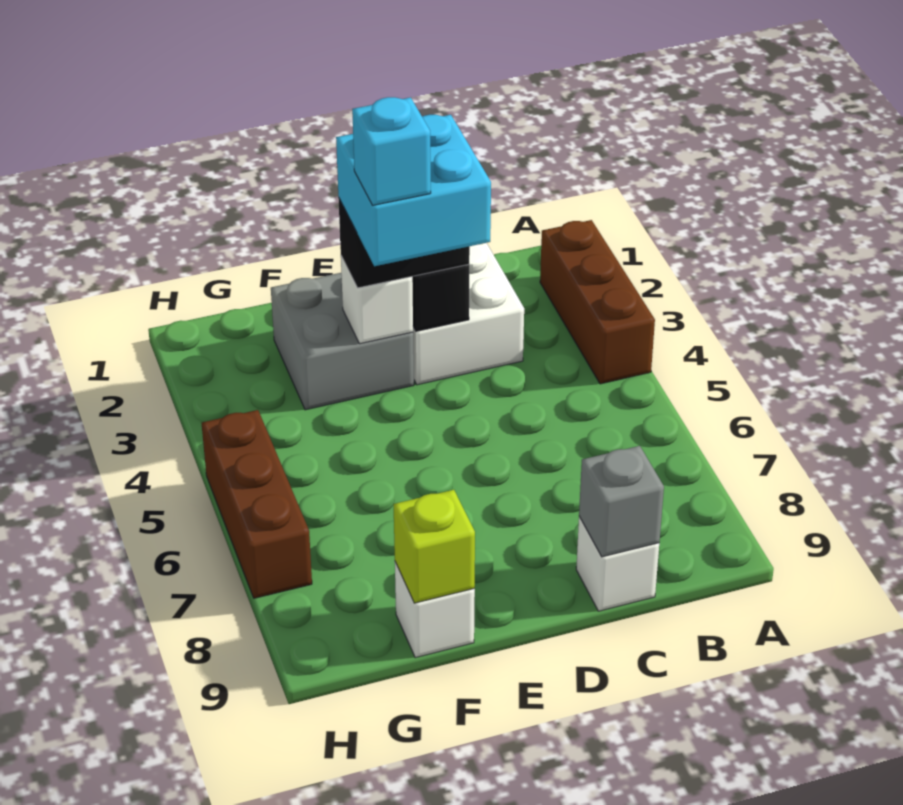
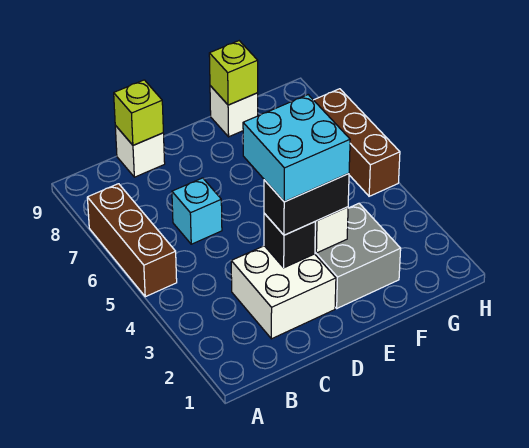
brown 1x3 brick [540,220,655,384] -> brown 1x3 brick moved to [87,184,177,297]
grey 1x1 brick [579,446,664,557] -> lime 1x1 brick [114,80,163,145]
cyan 1x1 brick [352,97,431,205] -> cyan 1x1 brick moved to [172,178,222,244]

